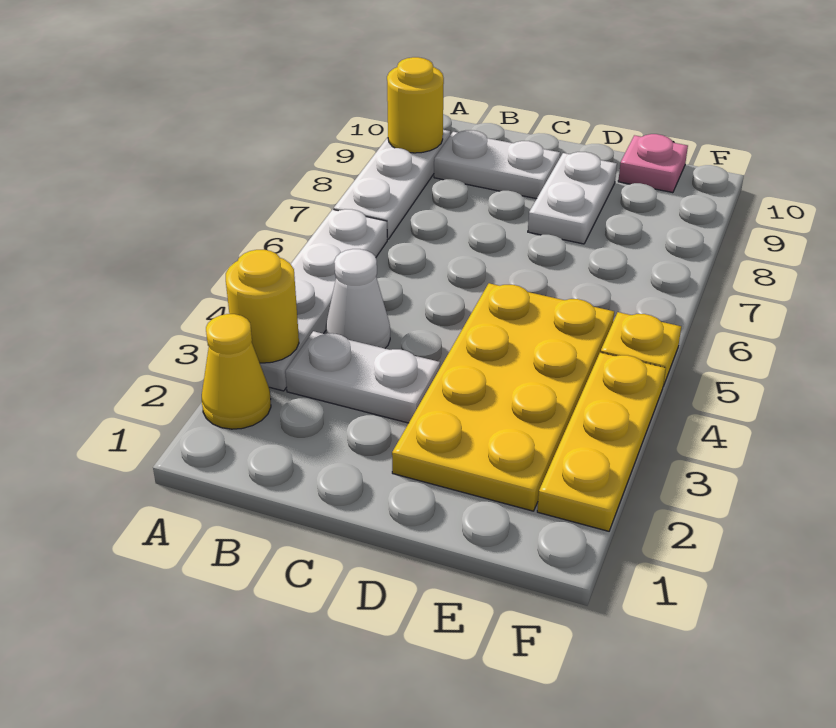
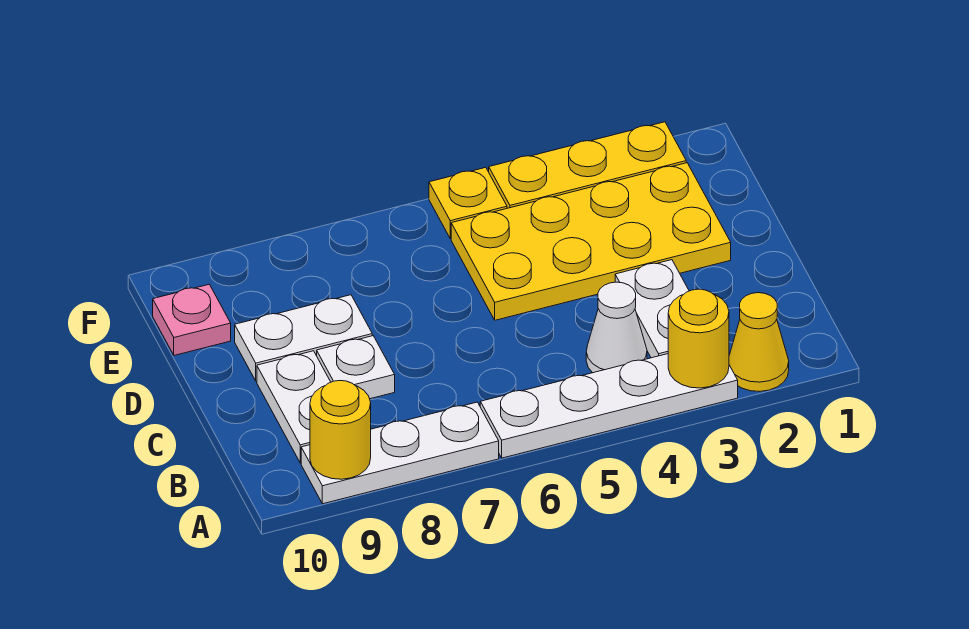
none -> white 1x1 plate [317,336,395,399]

